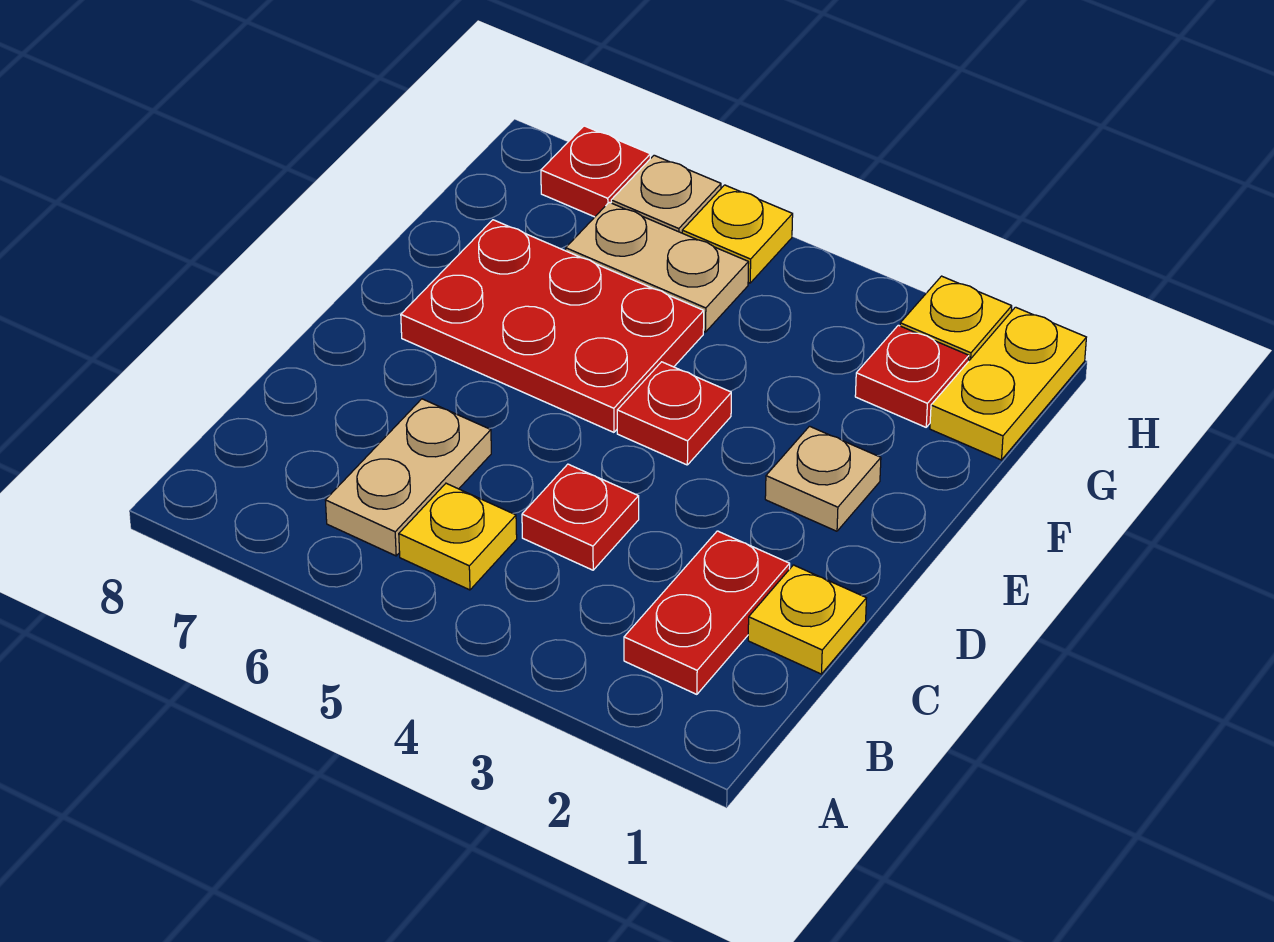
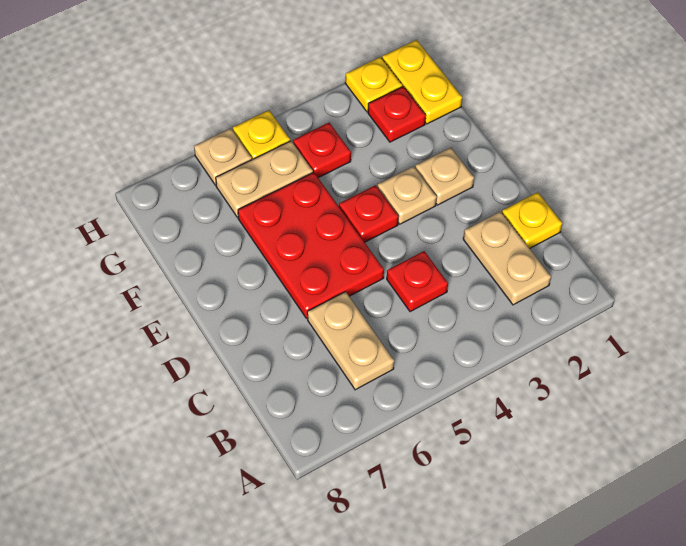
red 1x2 plate [624,531,790,694] -> tan 1x2 plate [463,212,551,305]
yellow 1x1 plate [399,483,517,590] -> none
none -> tan 1x1 plate [377,166,437,224]
red 2x3 plate [401,220,704,432] -> red 2x3 plate turned to [238,172,384,318]
red 1x1 plate [541,126,650,217] -> red 1x1 plate moved to [293,123,351,178]

